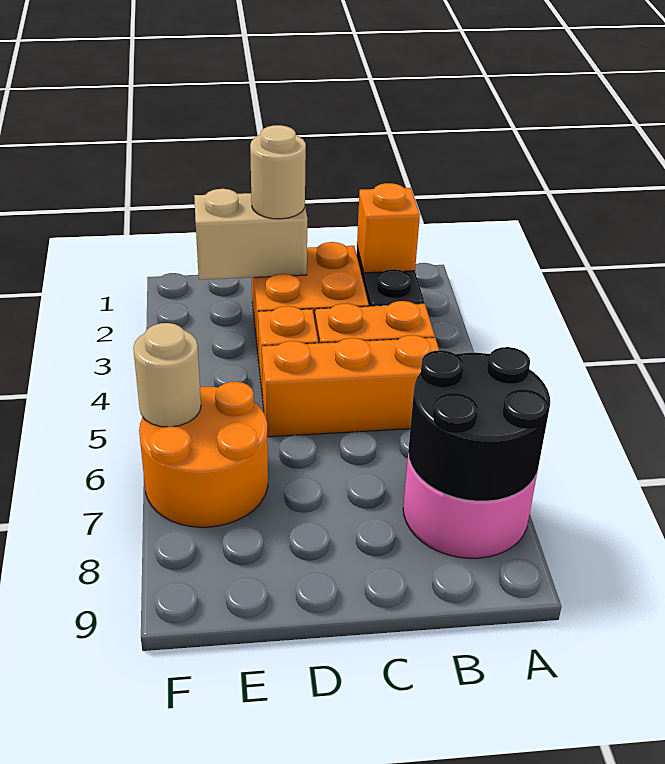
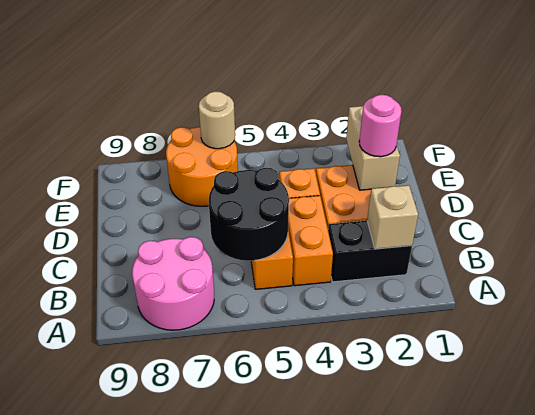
black 2x2 round brick [408,347,550,501] -> black 2x2 round brick moved to [209,168,289,261]
orange 1x1 brick [357,183,420,273] -> tan 1x1 brick [367,185,418,249]
tan 1x1 round brick [250,125,306,219] -> pink 1x1 round brick [359,95,402,157]

